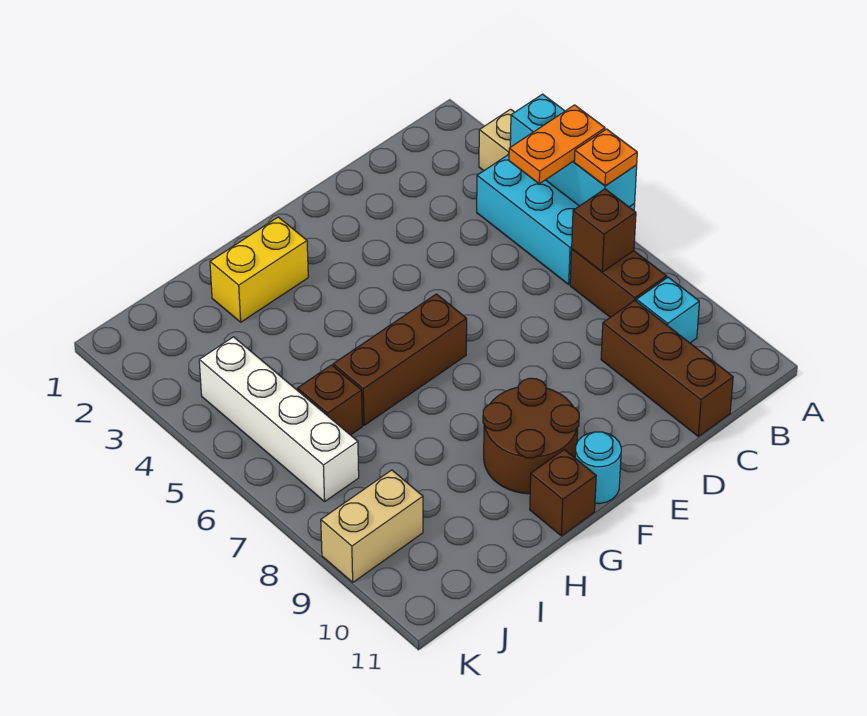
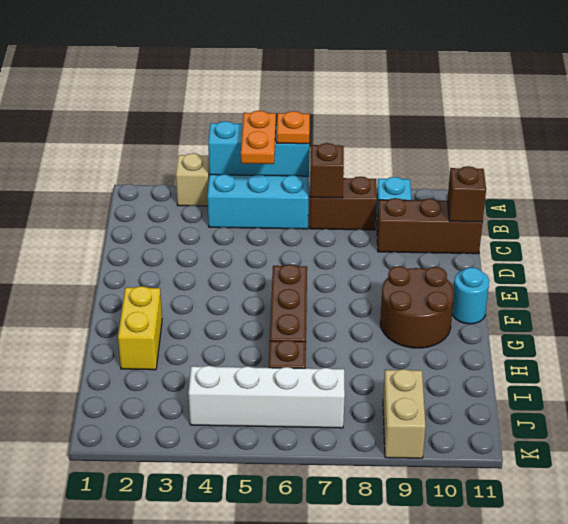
brown 1x1 brick [530,450,596,536] -> brown 1x1 brick moved to [447,166,486,222]

